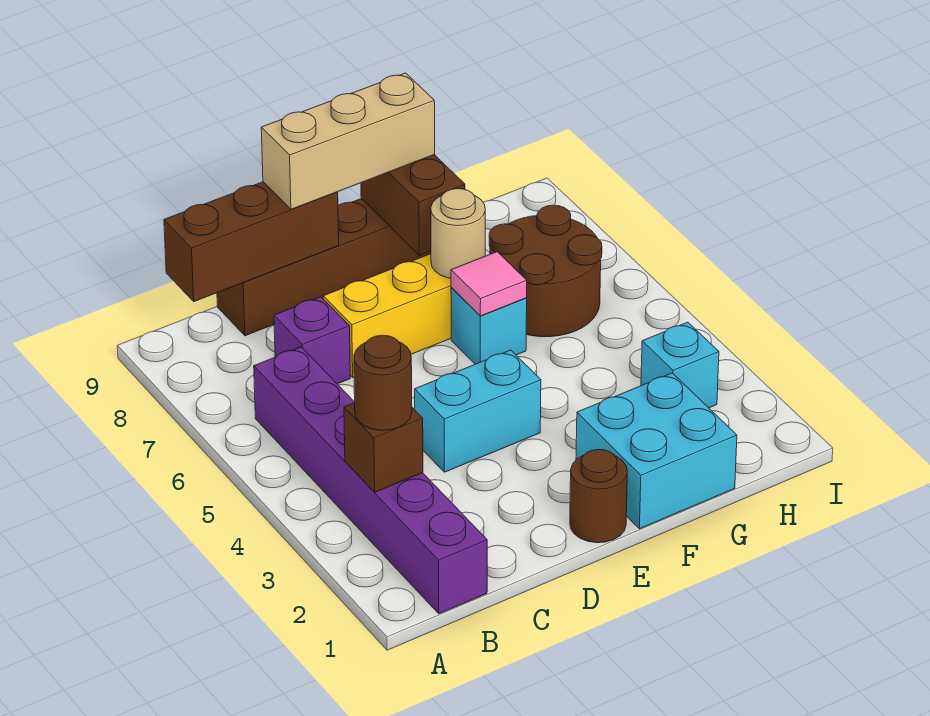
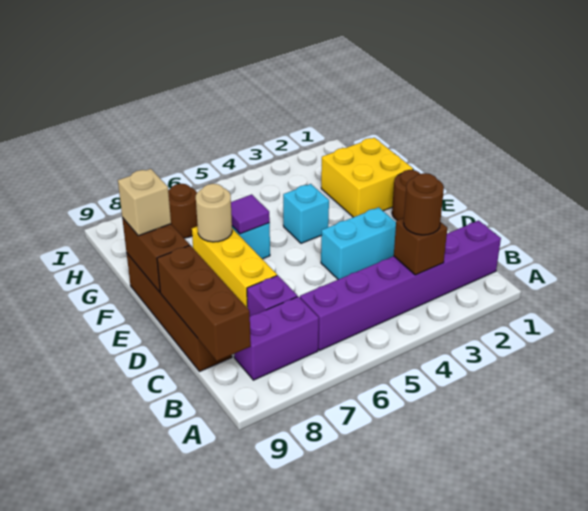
none -> purple 1x2 brick [234,296,319,380]
cyan 1x2 brick [415,350,541,472] -> cyan 1x2 brick turned to [321,207,396,279]
tan 1x3 brick [261,73,435,209] -> tan 1x1 brick [118,169,171,236]
cyan 2x2 brick [576,373,737,529] -> yellow 2x2 brick [321,138,413,217]
pink 1x1 tile [451,252,527,316] -> purple 1x1 tile [231,194,270,234]
brown 1x2 brick [361,155,465,255] -> brown 1x2 brick turned to [122,218,189,292]
brown 2x2 round brick [489,205,602,337] -> brown 1x1 round brick [168,184,198,238]
cyan 1x1 brick [641,322,719,408] -> cyan 1x1 brick moved to [283,184,329,243]

